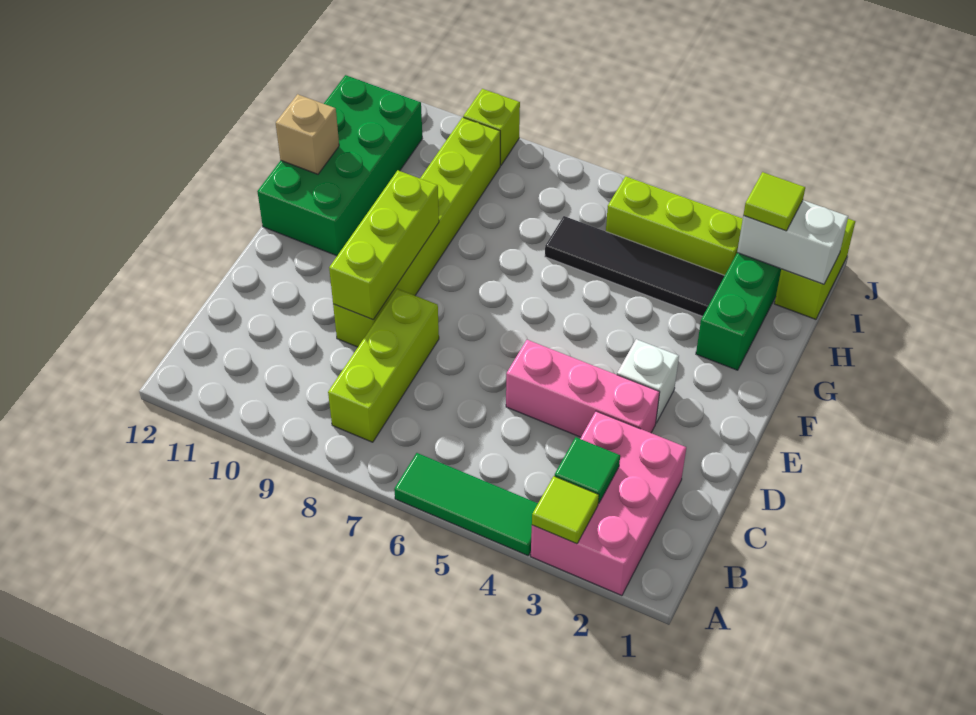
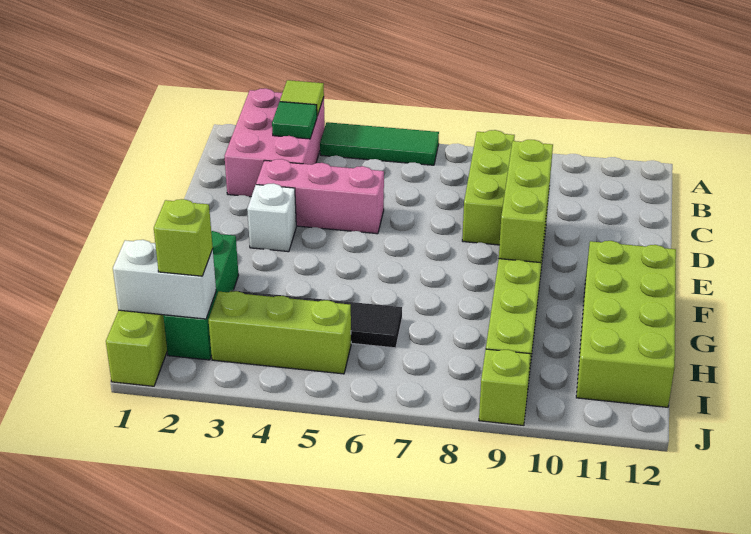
green 2x4 brick [257,75,422,256] -> lime 2x4 brick [576,241,676,407]
tan 1x1 brick [276,94,339,174] -> none
lime 1x1 tile [744,172,805,231] -> lime 1x1 brick [154,199,213,276]

